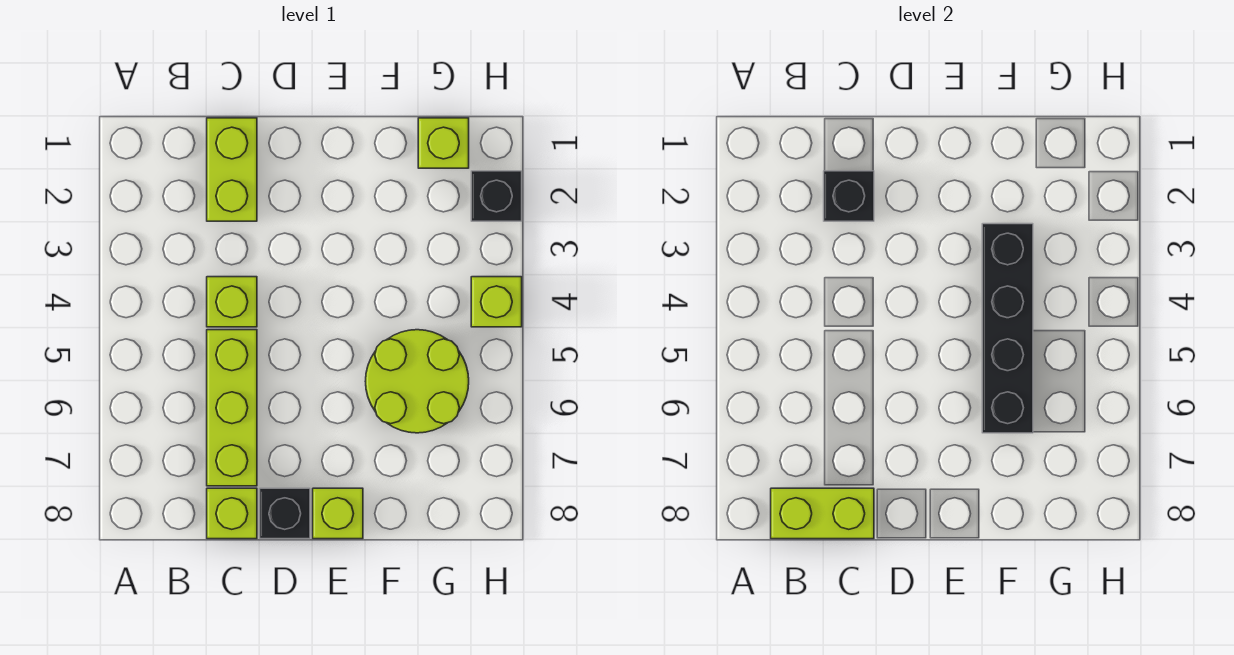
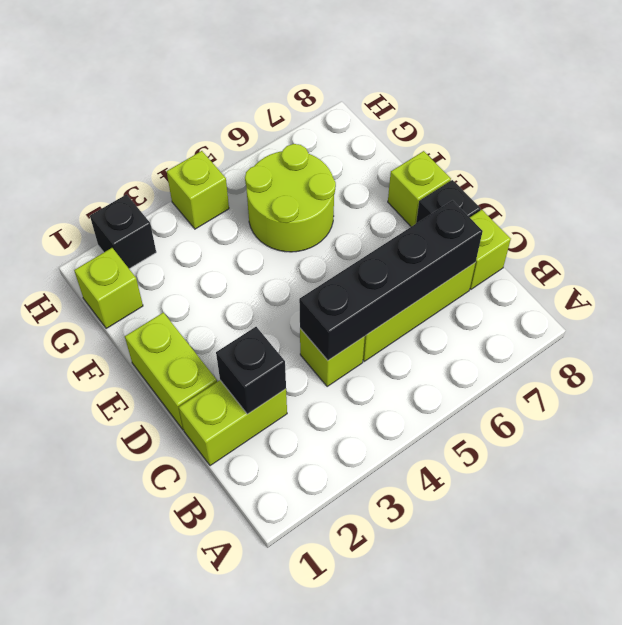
lime 1x2 brick [771,488,874,539] -> lime 1x2 brick moved to [125,312,217,430]
black 1x4 brick [982,224,1033,433] -> black 1x4 brick moved to [299,200,483,360]

